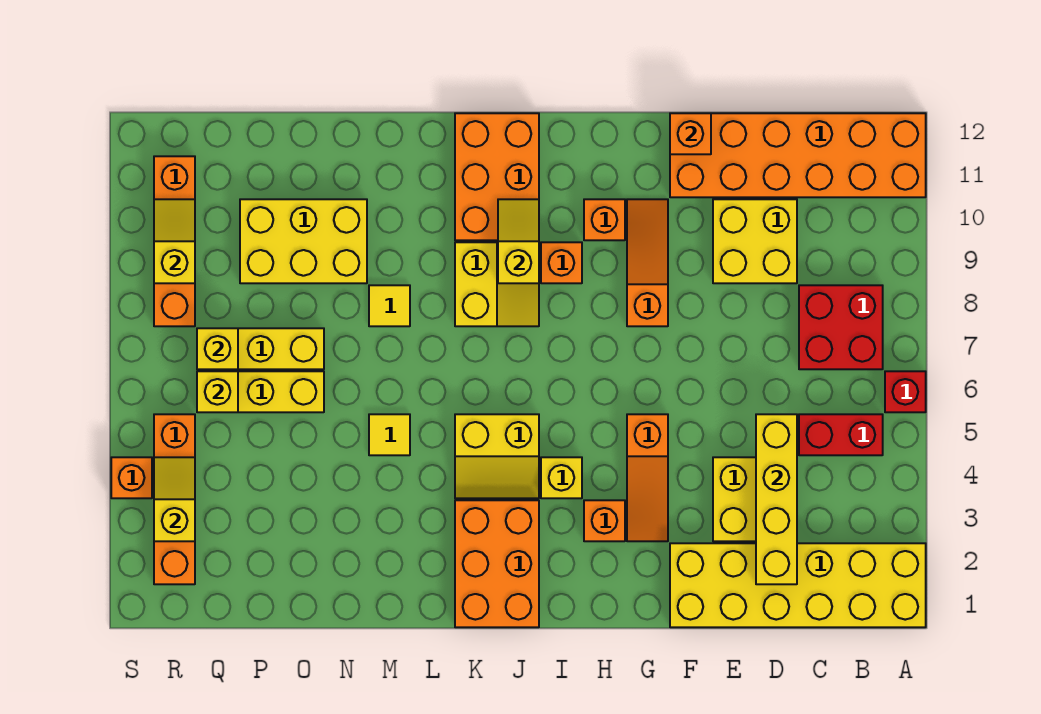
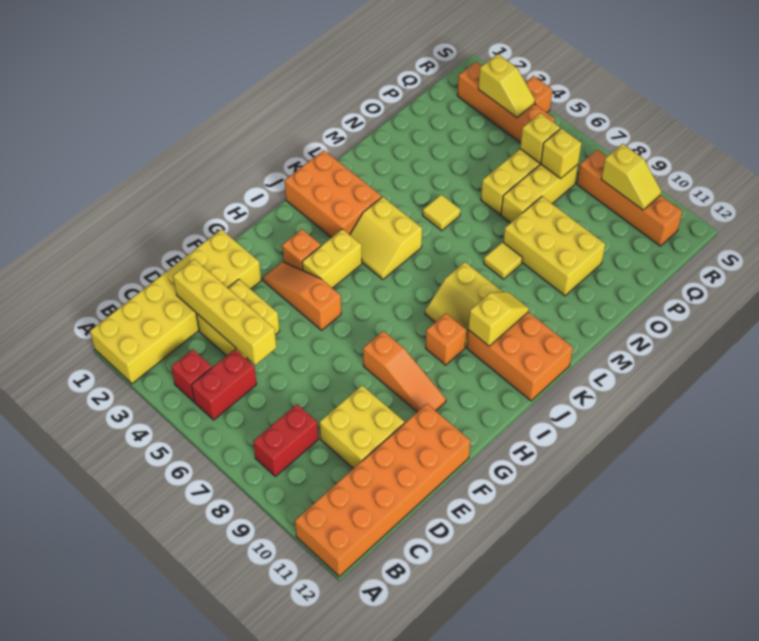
red 1x1 brick [885,371,926,412] -> red 1x1 brick moved to [171,349,212,402]
red 2x2 brick [799,285,883,369] -> red 1x2 brick [253,404,318,476]
orange 1x1 brick [670,113,711,154] -> none
orange 1x1 brick [584,199,625,240] -> none
yellow 1x1 brick [541,457,582,498] -> yellow 1x2 brick [302,229,362,288]
yellow 2x2 slope [455,414,539,498] -> yellow 2x2 slope turned to [350,197,422,279]
yellow 1x2 slope [498,199,539,283] -> yellow 1x2 slope turned to [468,292,529,346]
yellow 2x3 brick [240,199,367,283] -> yellow 2x3 brick turned to [503,197,605,296]

